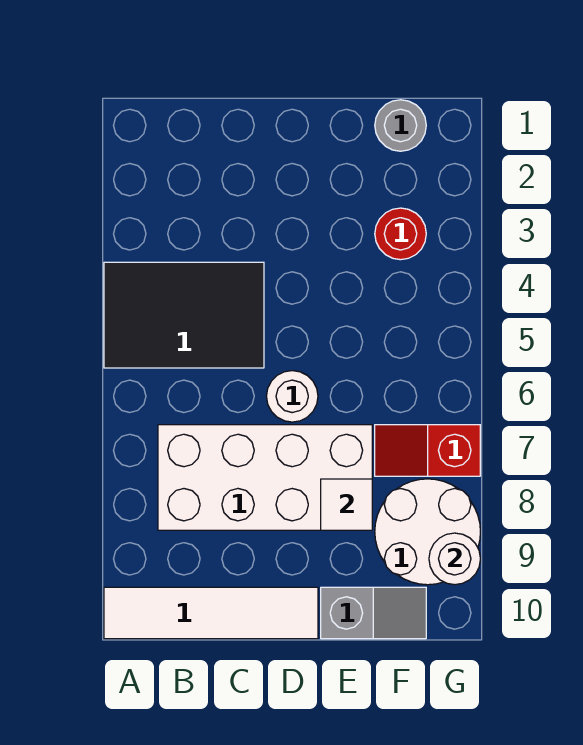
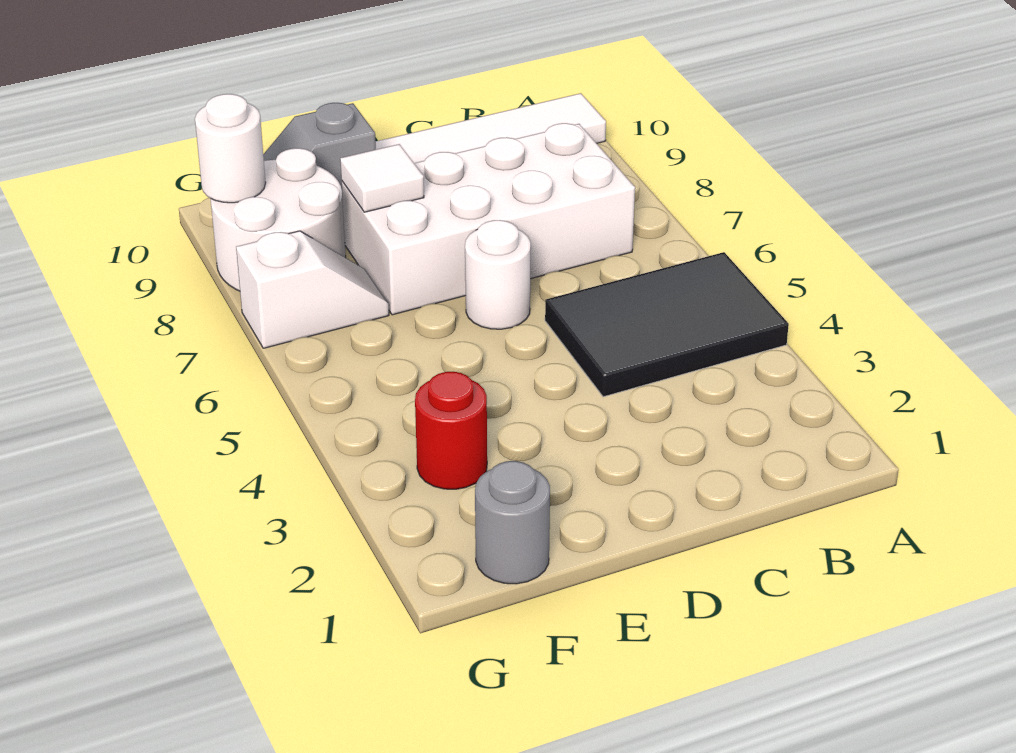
red 1x2 slope [375,425,480,476] -> white 1x2 slope [236,231,389,348]

